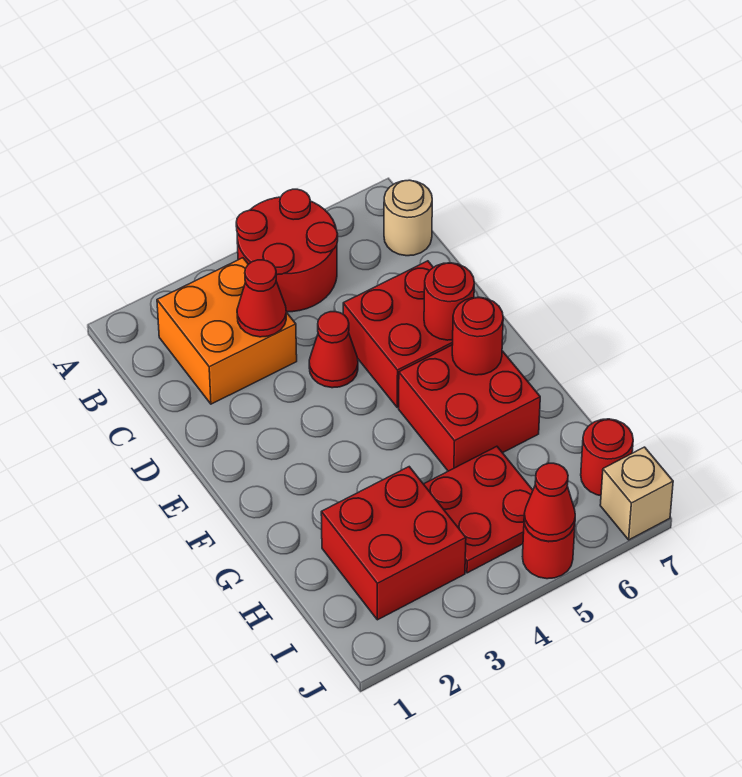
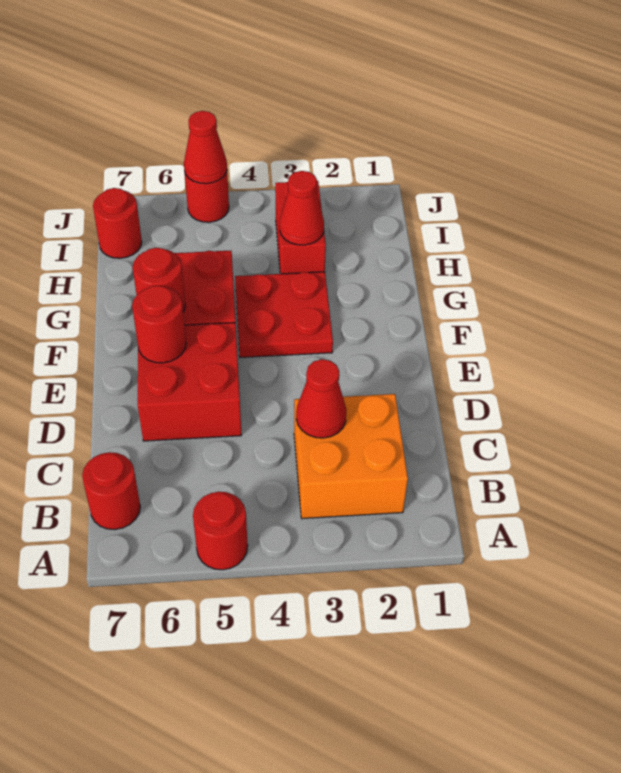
red 2x2 round brick [236,189,338,312] -> red 1x1 round brick [193,492,248,570]
tan 1x1 round brick [384,180,432,256] -> red 1x1 round brick [82,452,140,530]
red 1x1 cone [309,312,358,388] -> red 1x1 cone moved to [280,171,324,245]
red 2x2 brick [321,467,466,620] -> red 1x2 brick [275,181,326,274]
red 2x2 plate [424,446,533,573] -> red 2x2 plate moved to [235,272,333,358]
tan 1x1 brick [600,447,673,540] -> none

